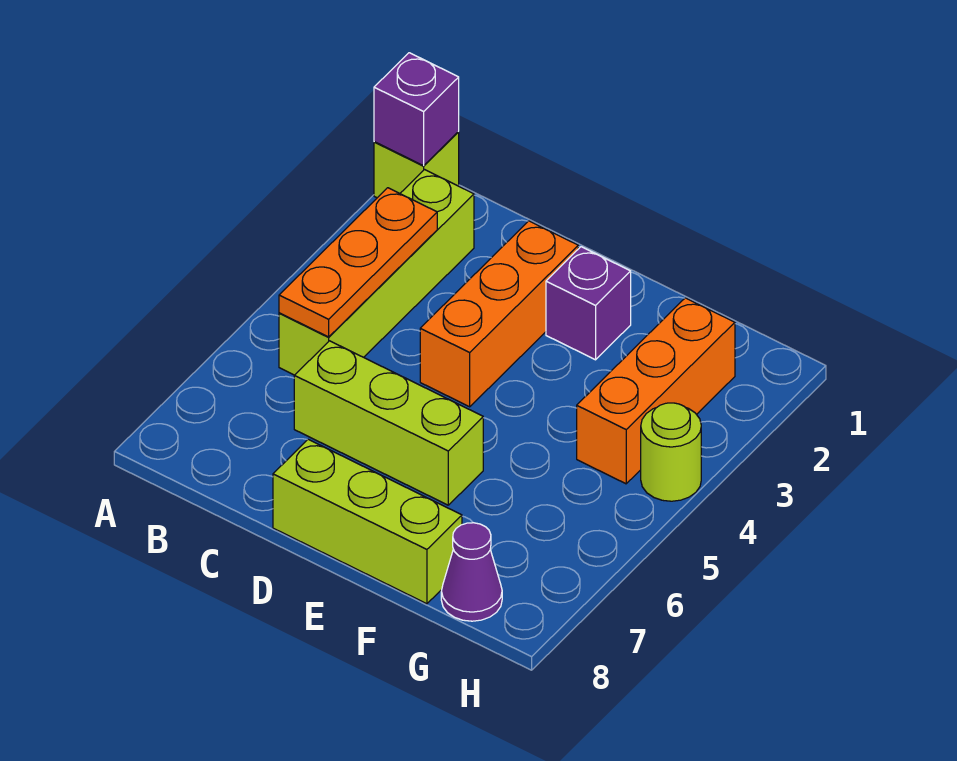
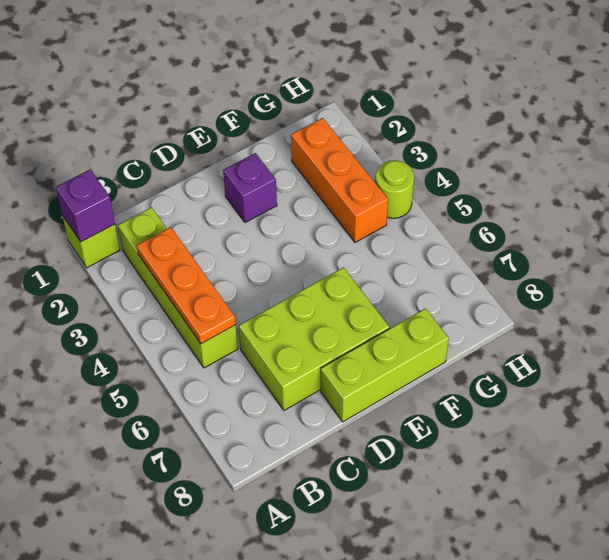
lime 1x3 brick [294,341,483,505] -> lime 2x3 brick [239,267,389,410]
orange 1x3 brick [420,221,578,407] -> none
purple 1x1 cone [441,523,502,621] -> none

